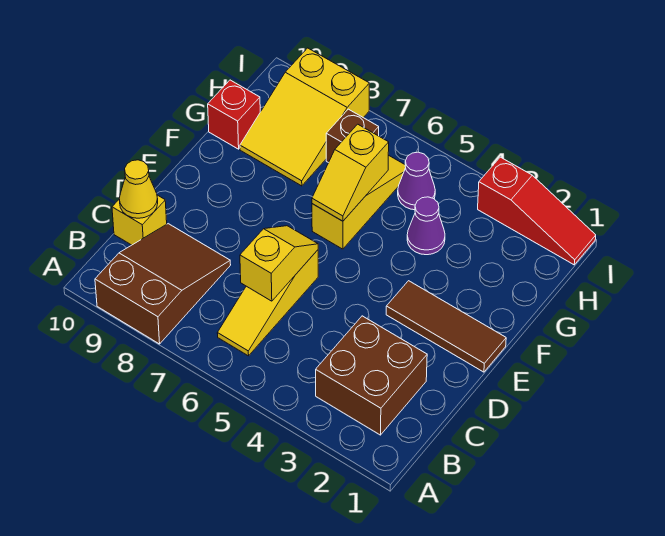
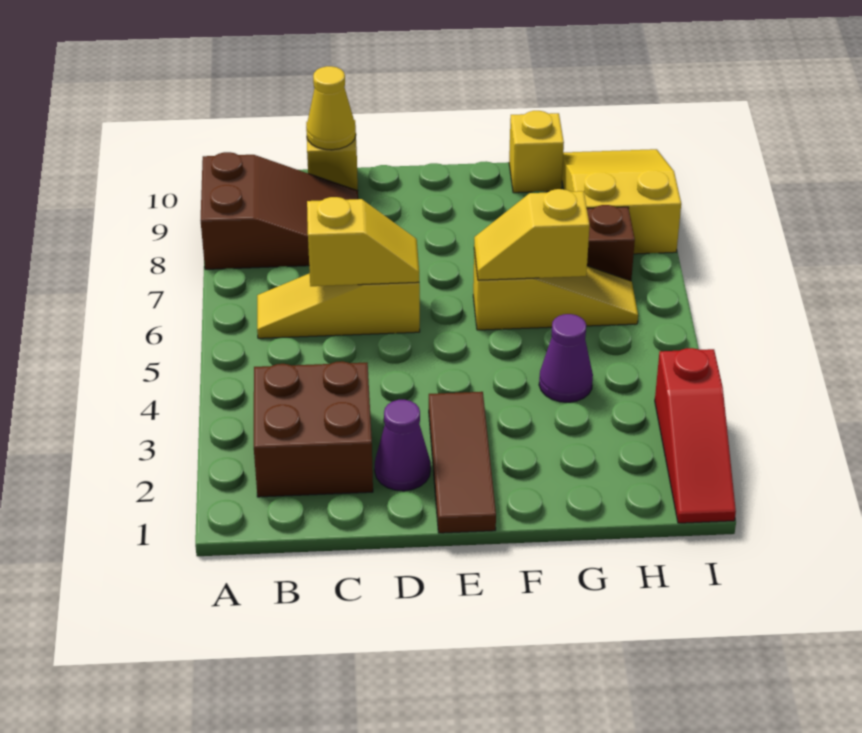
yellow 2x3 slope [240,48,369,186] -> yellow 2x3 slope turned to [562,149,681,254]
red 1x1 brick [208,80,260,149] -> yellow 1x1 brick [509,111,564,193]
purple 1x1 cone [398,152,435,210] -> purple 1x1 cone moved to [375,400,431,491]

